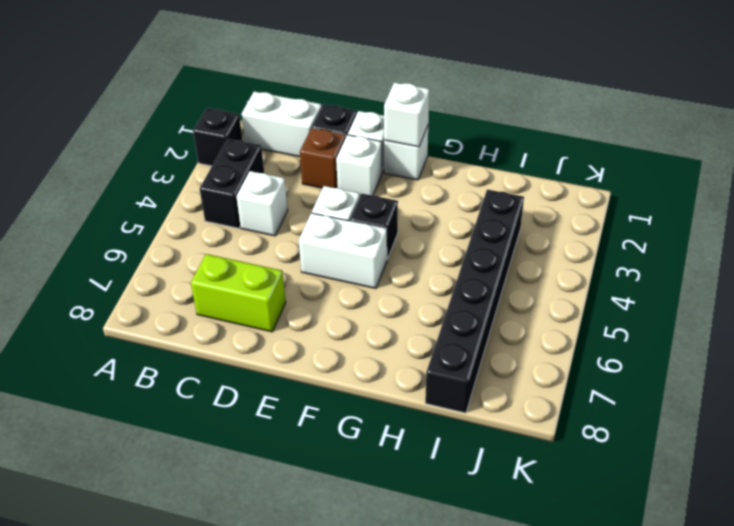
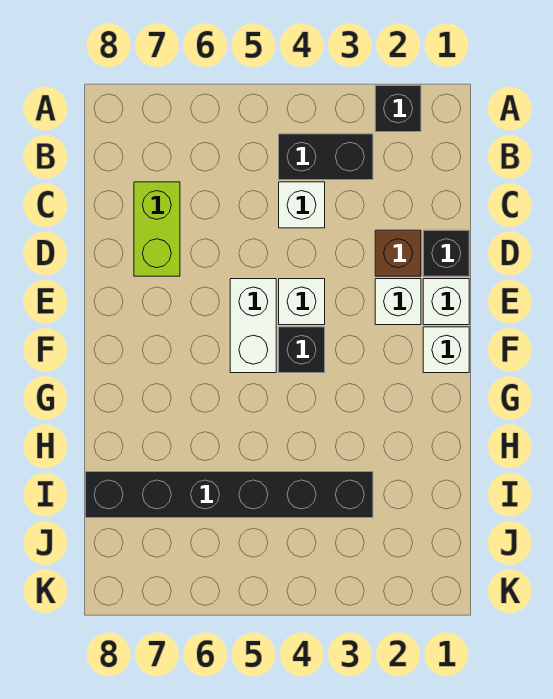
white 1x2 brick [242,92,322,157] -> none
white 1x1 brick [384,83,429,147] -> none

